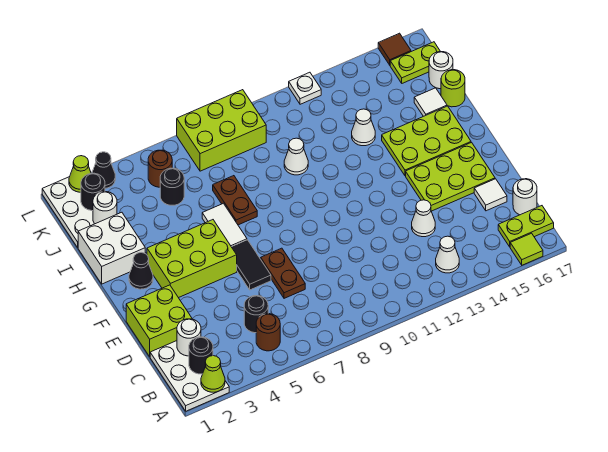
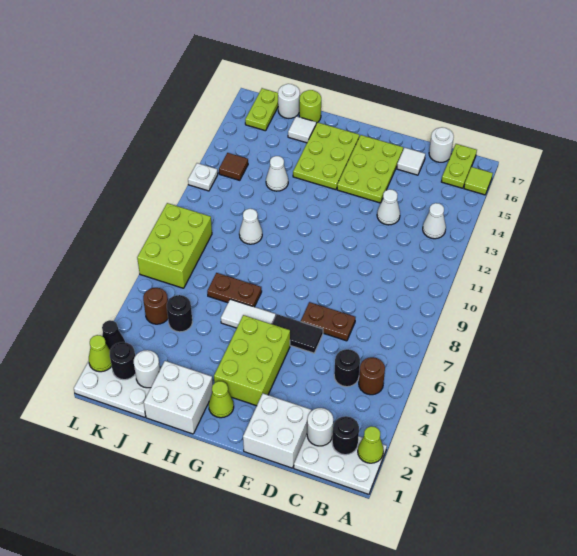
lime 2x2 brick [126,285,192,357] -> white 2x2 brick [243,394,311,468]
black 1x1 cone [129,253,153,289] -> lime 1x1 cone [209,381,234,418]
brown 1x1 tile [378,33,411,65] -> brown 1x1 tile moved to [219,153,248,180]

